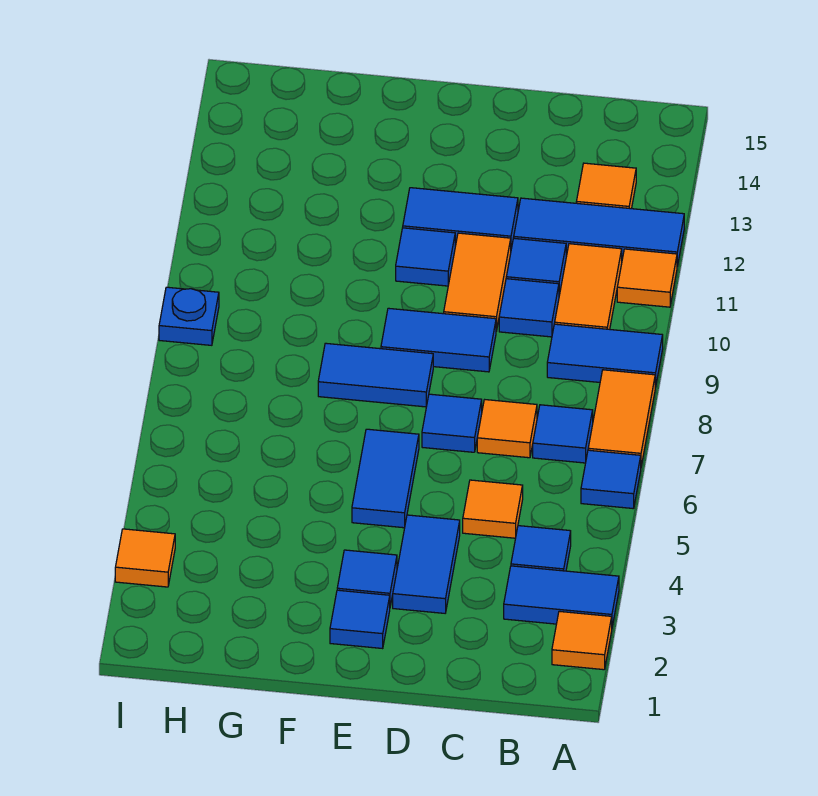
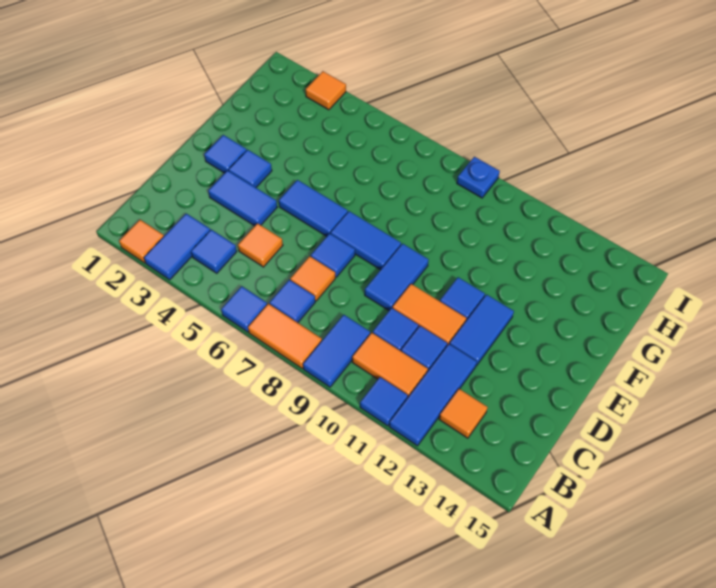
orange 1x1 tile [617,249,677,307] -> blue 1x1 tile [360,377,408,426]
blue 1x2 tile [318,343,433,407] -> blue 1x2 tile turned to [331,211,401,270]

